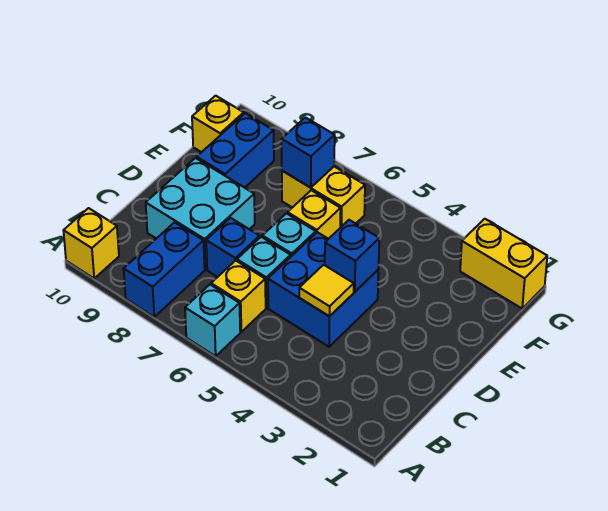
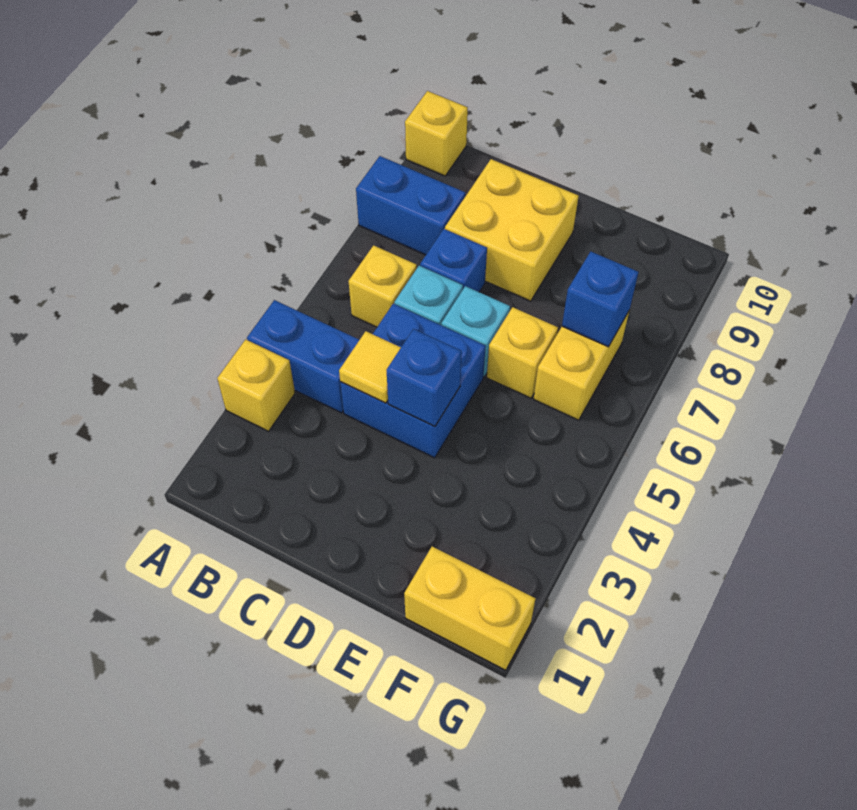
cyan 1x1 brick [185,285,240,356] -> none
cyan 2x2 brick [146,158,255,269] -> yellow 2x2 brick [445,159,579,301]
blue 1x2 brick [197,113,274,188] -> blue 1x2 brick moved to [247,300,359,413]
yellow 1x1 brick [192,96,244,152] -> yellow 1x1 brick moved to [217,339,295,431]
yellow 1x2 brick [460,219,547,308] -> yellow 1x2 brick turned to [404,546,536,670]

